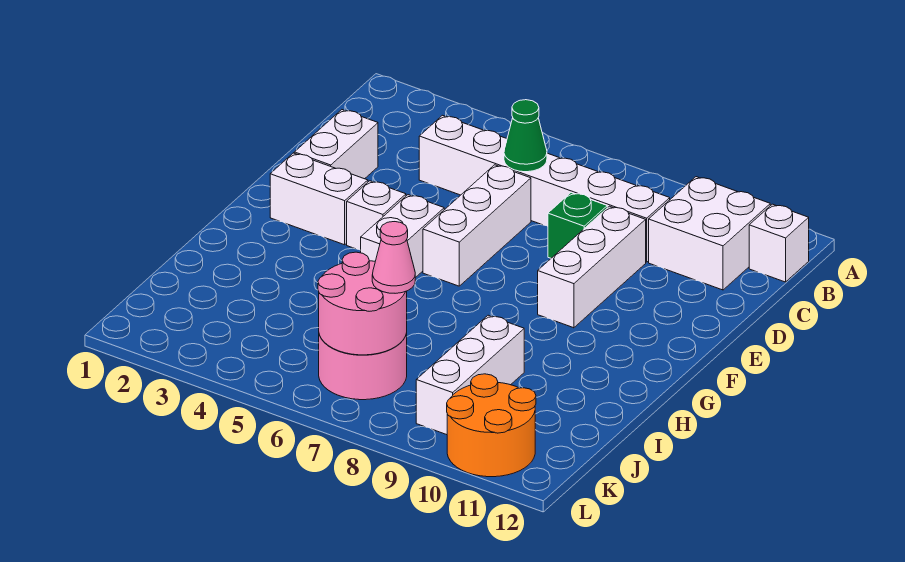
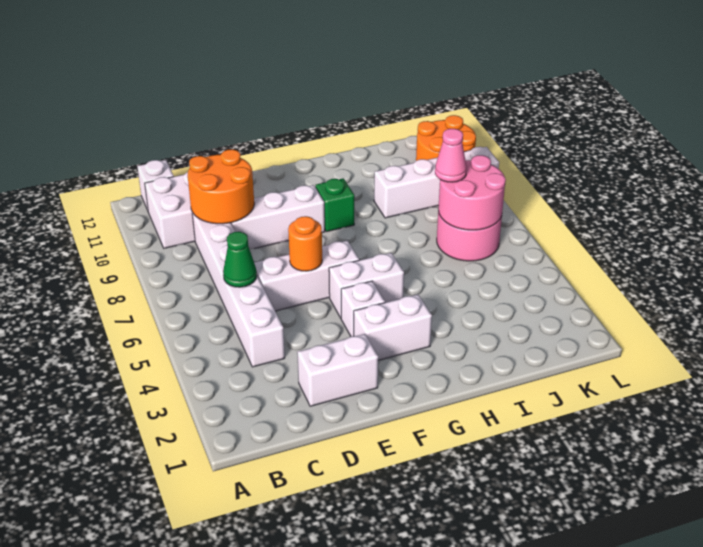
none -> orange 2x2 round brick [188,149,254,224]
green 1x1 brick [548,193,607,258] -> green 1x1 brick moved to [315,178,354,232]
none -> orange 1x1 round brick [288,216,322,271]
white 1x2 brick [270,153,368,245] -> white 1x2 brick turned to [354,294,432,360]
white 1x3 brick [416,315,524,435] -> white 1x4 brick [374,147,499,218]

